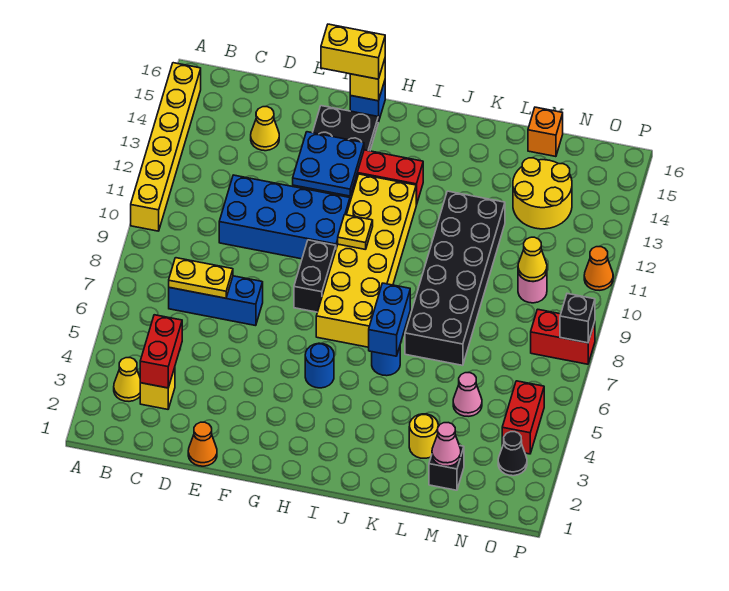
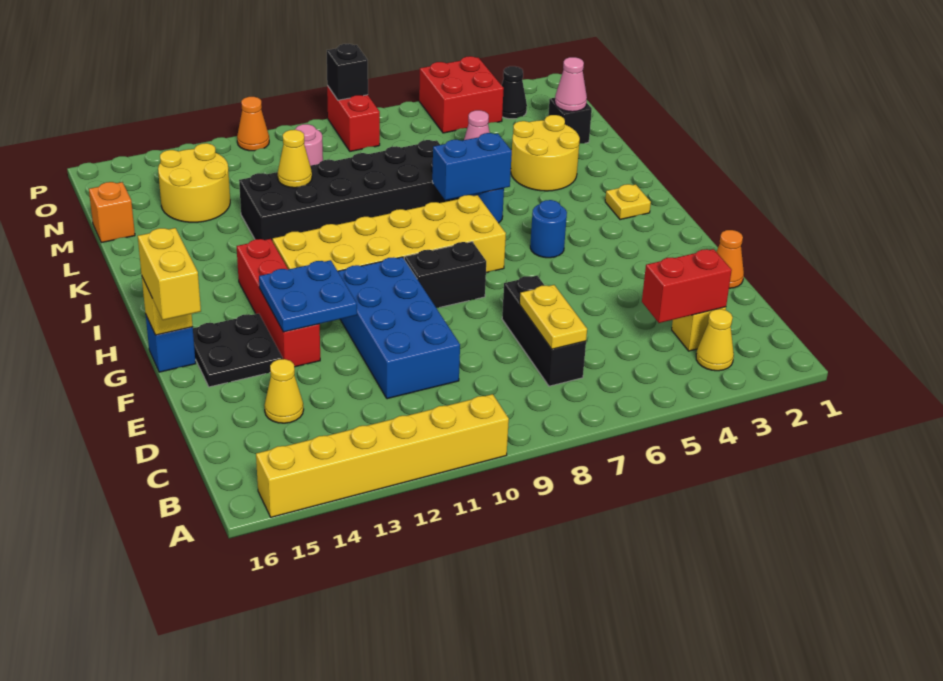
blue 1x3 brick [169,276,263,326] -> black 1x3 brick [502,276,586,386]
yellow 1x1 plate [338,215,373,250] -> yellow 1x1 plate moved to [605,184,651,220]
yellow 1x1 round brick [409,414,438,458] -> yellow 2x2 round brick [511,115,580,191]
yellow 1x1 cone [518,237,547,281] -> yellow 1x1 cone moved to [278,130,312,188]
red 1x2 brick [502,381,544,454] -> red 2x2 brick [419,56,504,133]

